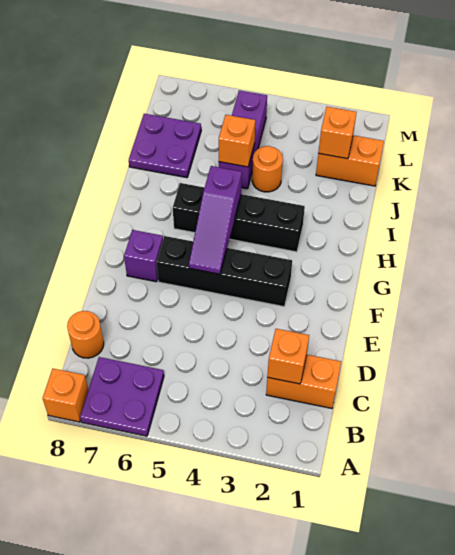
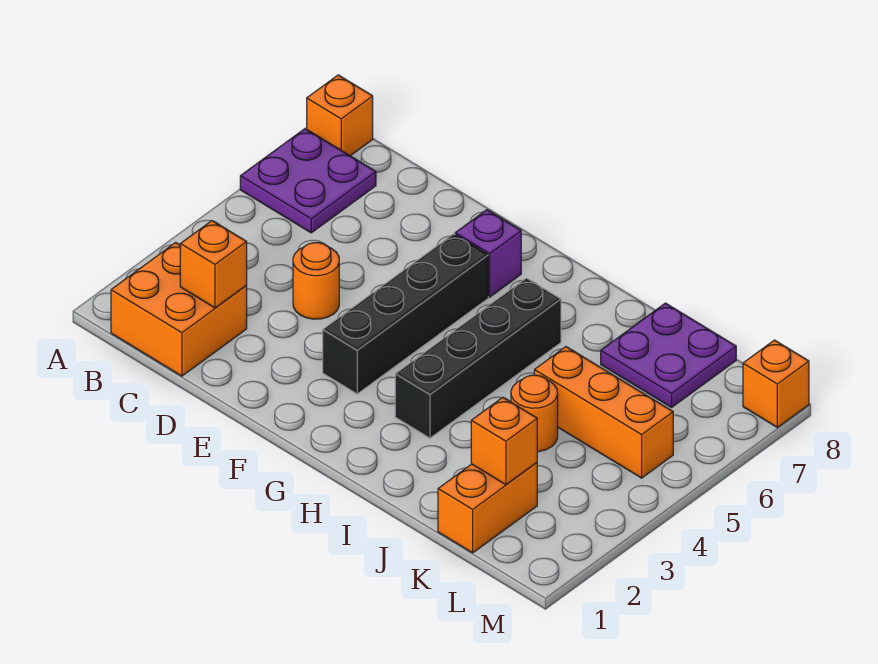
orange 1x2 brick [266,355,341,408] -> orange 2x2 brick [111,242,247,376]
orange 1x1 round brick [67,311,104,358] -> orange 1x1 round brick moved to [293,243,339,319]
purple 1x3 slope [189,166,242,274] -> none
purple 1x3 brick [219,90,267,189] -> orange 1x3 brick [534,347,673,478]
orange 1x1 brick [219,115,255,167] -> orange 1x1 brick moved to [743,340,809,427]

